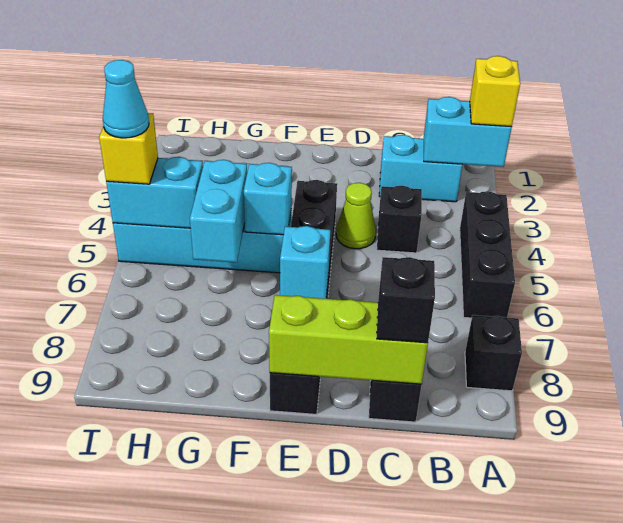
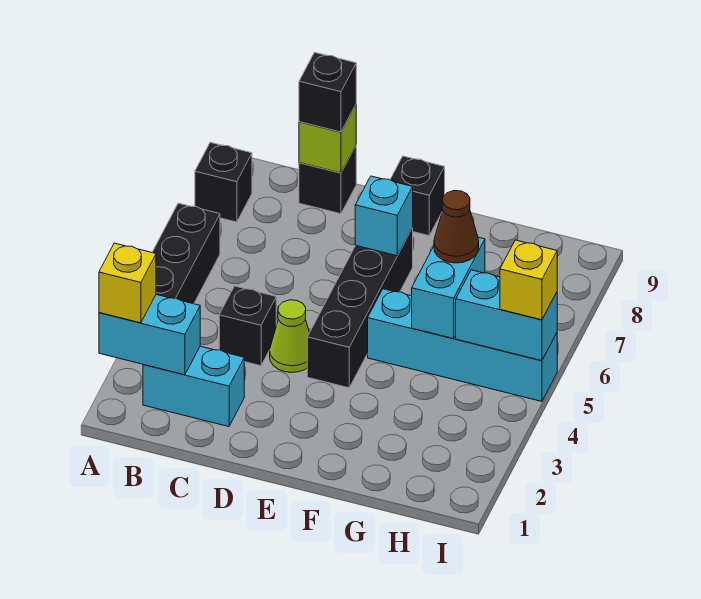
lime 1x3 brick [269,295,428,384] -> lime 1x1 brick [299,105,356,173]
cyan 1x1 brick [244,163,292,235] -> none
none -> brown 1x1 cone [434,191,479,263]
cyan 1x1 cone [103,60,149,138] -> none

